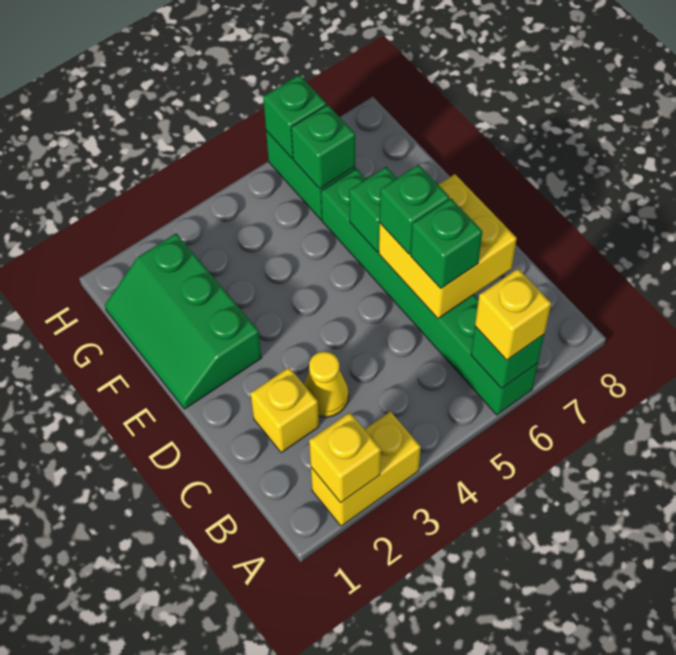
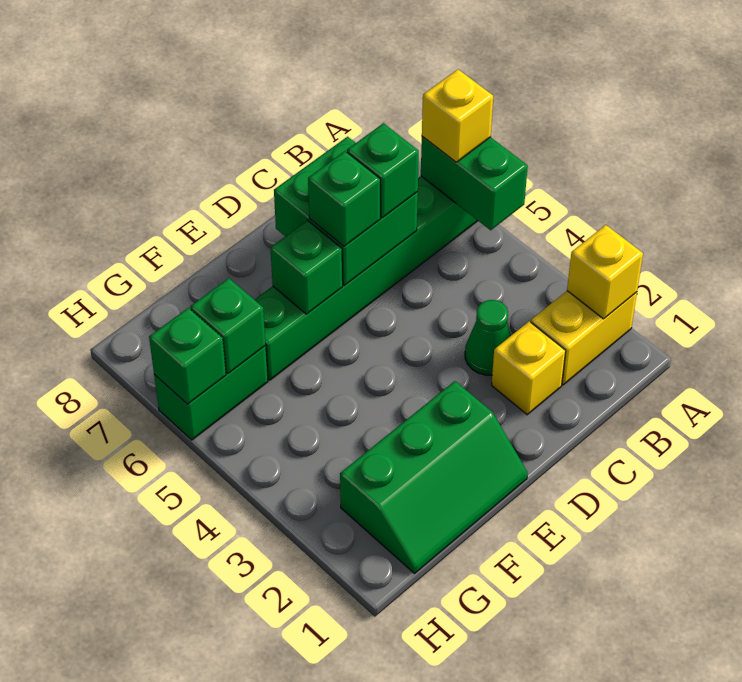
yellow 1x2 brick [311,411,421,526] -> yellow 1x2 brick turned to [531,291,637,385]
green 1x1 brick [471,326,544,389] -> green 1x2 brick [421,136,528,230]
yellow 1x1 cone [304,352,349,417] -> green 1x1 cone [465,300,511,375]
yellow 2x2 brick [379,174,517,318] -> green 2x2 brick [274,137,418,285]

